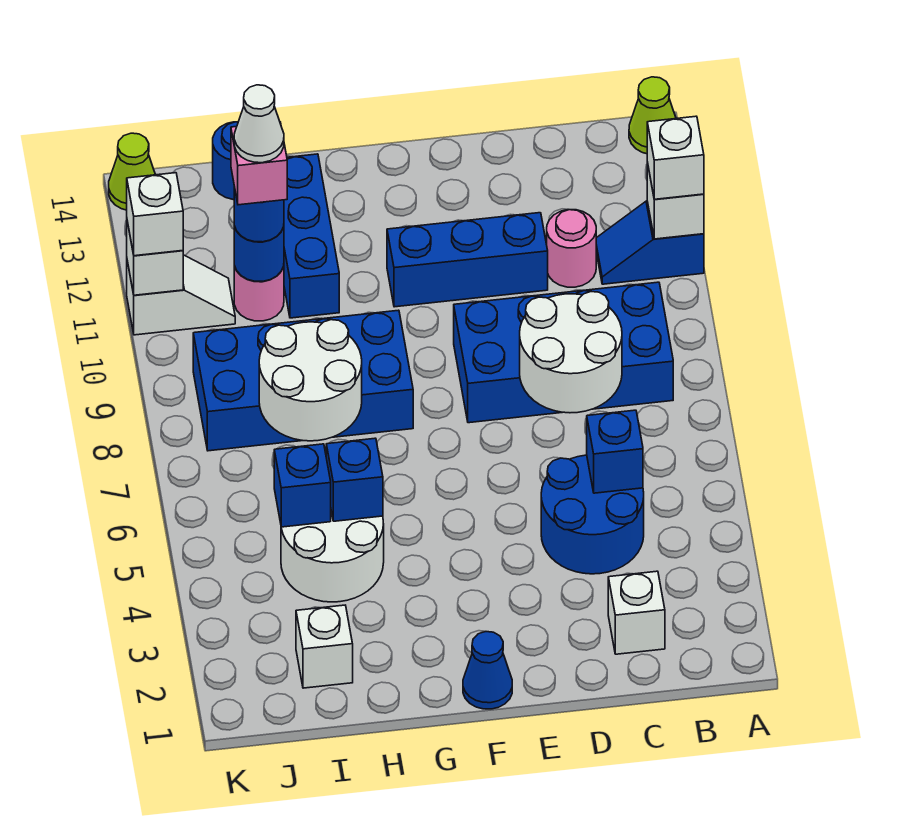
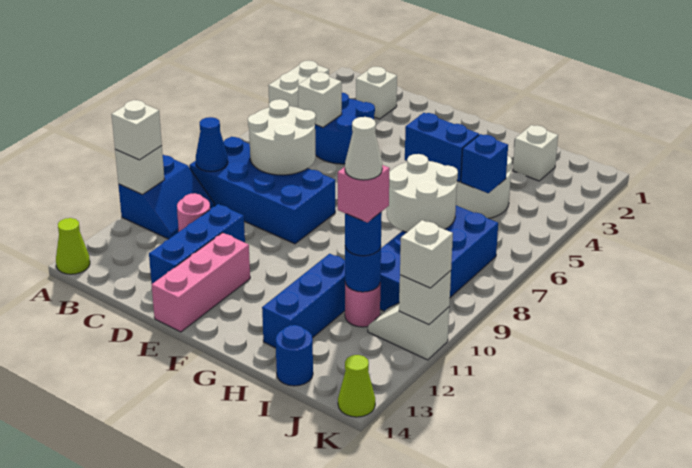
none -> white 1x2 brick [268,61,329,108]
blue 1x2 slope [596,201,704,284] -> blue 2x2 slope [118,155,214,239]
blue 1x1 brick [587,410,643,493] -> white 1x1 brick [298,72,342,127]
blue 1x3 brick [387,213,548,307] -> blue 1x3 brick turned to [149,204,245,284]
none -> pink 1x3 brick [152,233,250,332]
blue 1x1 cone [463,632,512,709] -> blue 1x1 cone moved to [196,117,228,172]
blue 2x4 brick [193,310,413,451] -> blue 2x4 brick turned to [380,206,498,311]
blue 1x1 brick [326,438,383,521] -> blue 1x2 brick [405,113,479,182]

